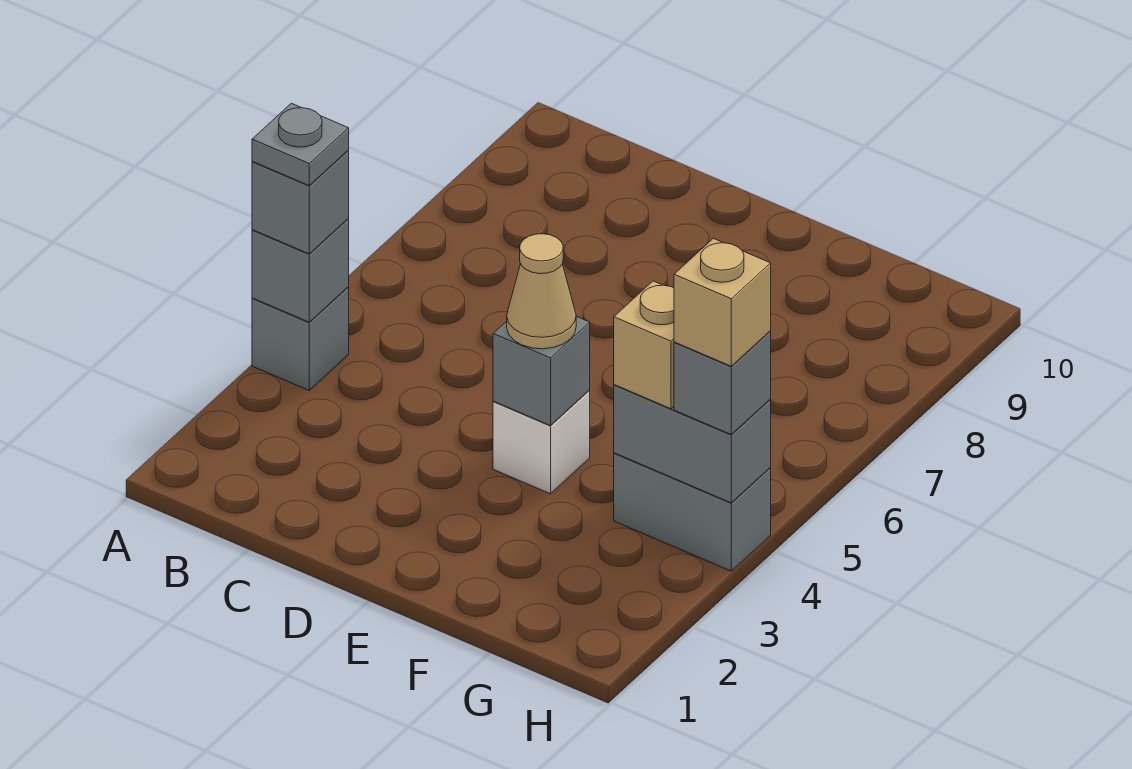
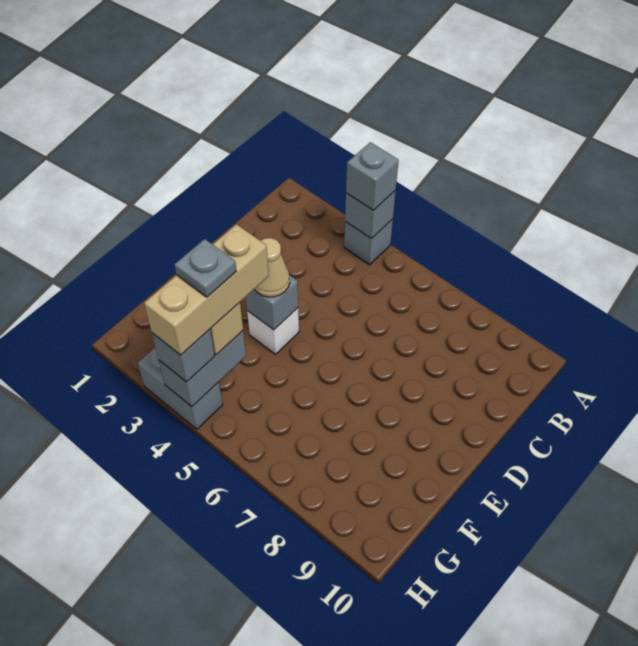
grey 1x1 plate [252,103,349,185] -> grey 1x1 plate moved to [175,239,236,297]
grey 1x2 brick [614,453,771,571] -> grey 1x2 brick turned to [138,348,223,429]
tan 1x1 brick [674,238,771,366] -> tan 1x3 brick [144,224,269,355]

